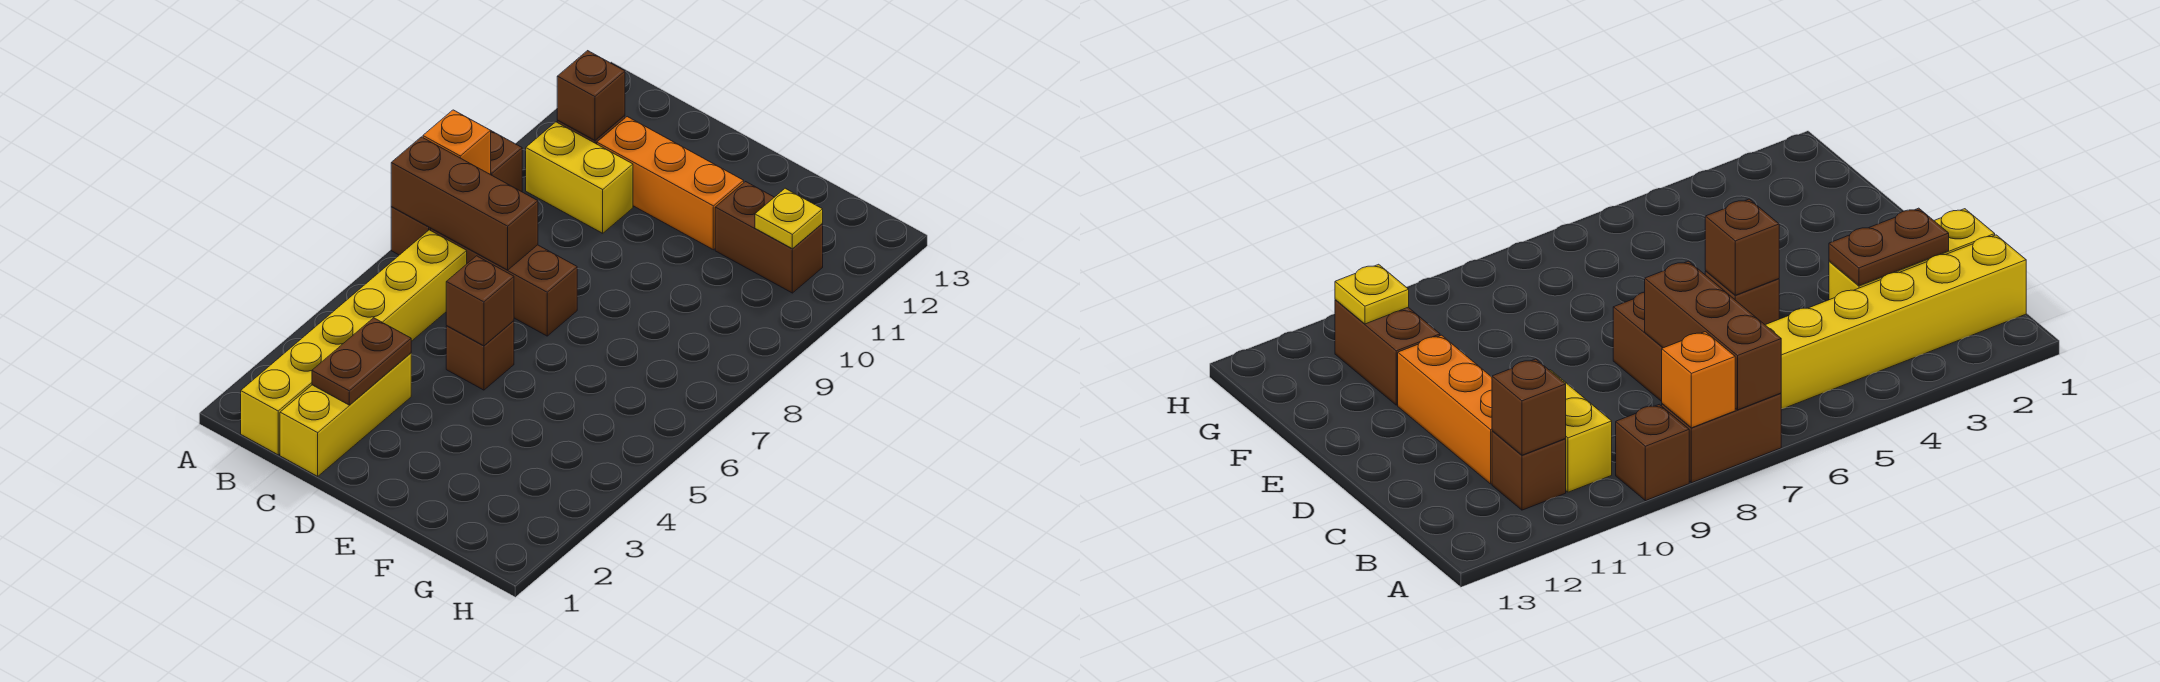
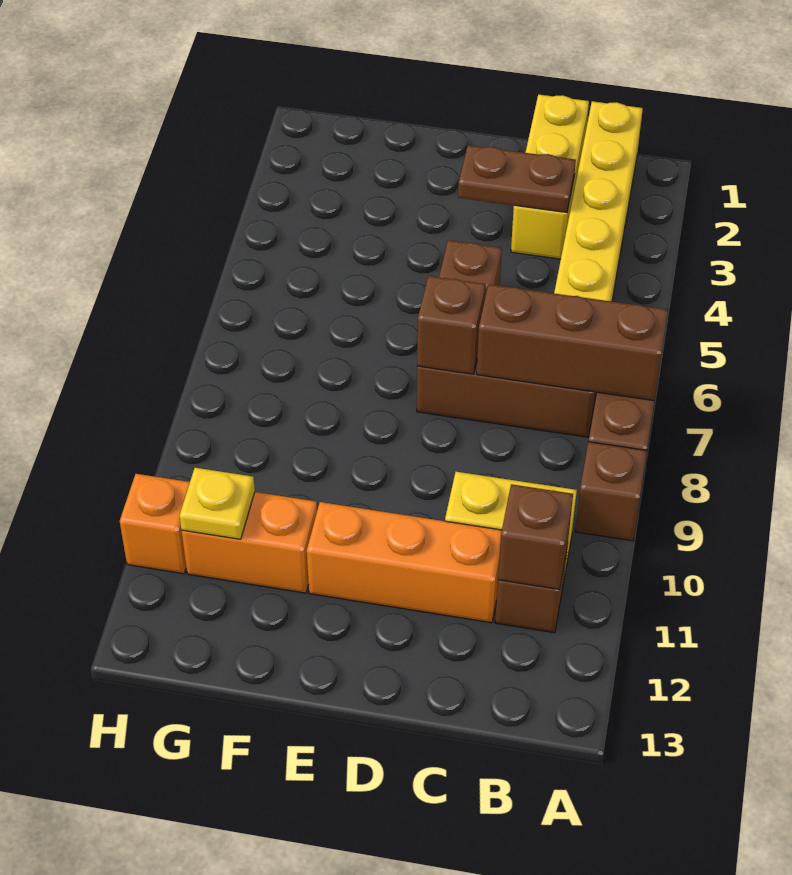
orange 1x1 brick [423,110,491,174] -> orange 1x1 brick moved to [120,474,190,574]
brown 1x2 plate [312,318,411,405] -> brown 1x2 plate turned to [458,145,576,212]
brown 1x1 brick [446,256,514,346] -> brown 1x1 brick moved to [417,276,485,374]
brown 1x2 brick [715,182,823,293] -> orange 1x2 brick [182,492,317,593]

